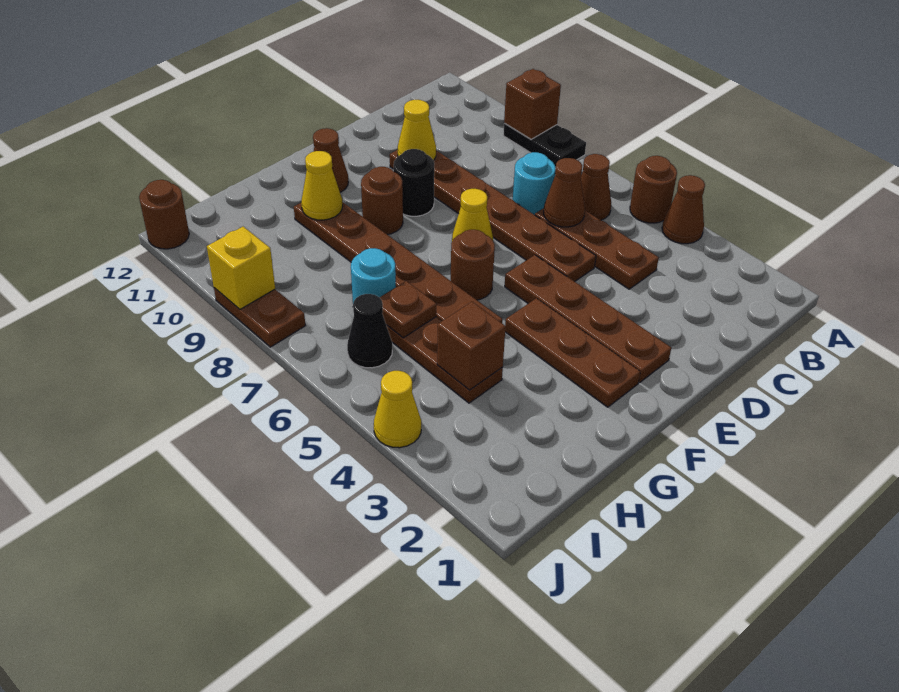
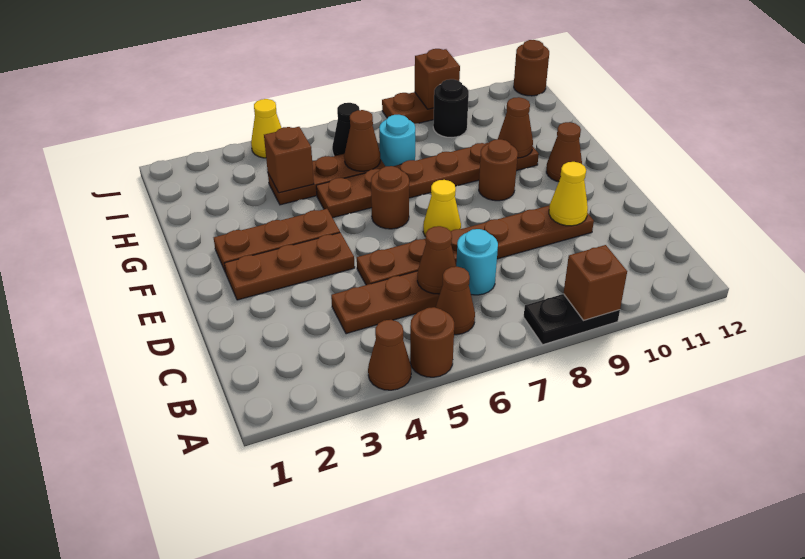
brown 1x4 plate [505,255,671,383] -> brown 1x3 plate [224,233,355,300]
black 1x1 round brick [394,149,434,216] -> black 1x1 round brick moved to [433,79,469,138]
yellow 1x1 cone [301,151,343,220] -> brown 1x1 cone [498,97,533,158]
brown 1x1 plate [379,281,436,338] -> brown 1x1 cone [344,110,380,171]
yellow 1x1 brick [207,227,275,309] -> brown 1x1 brick [415,49,460,109]

